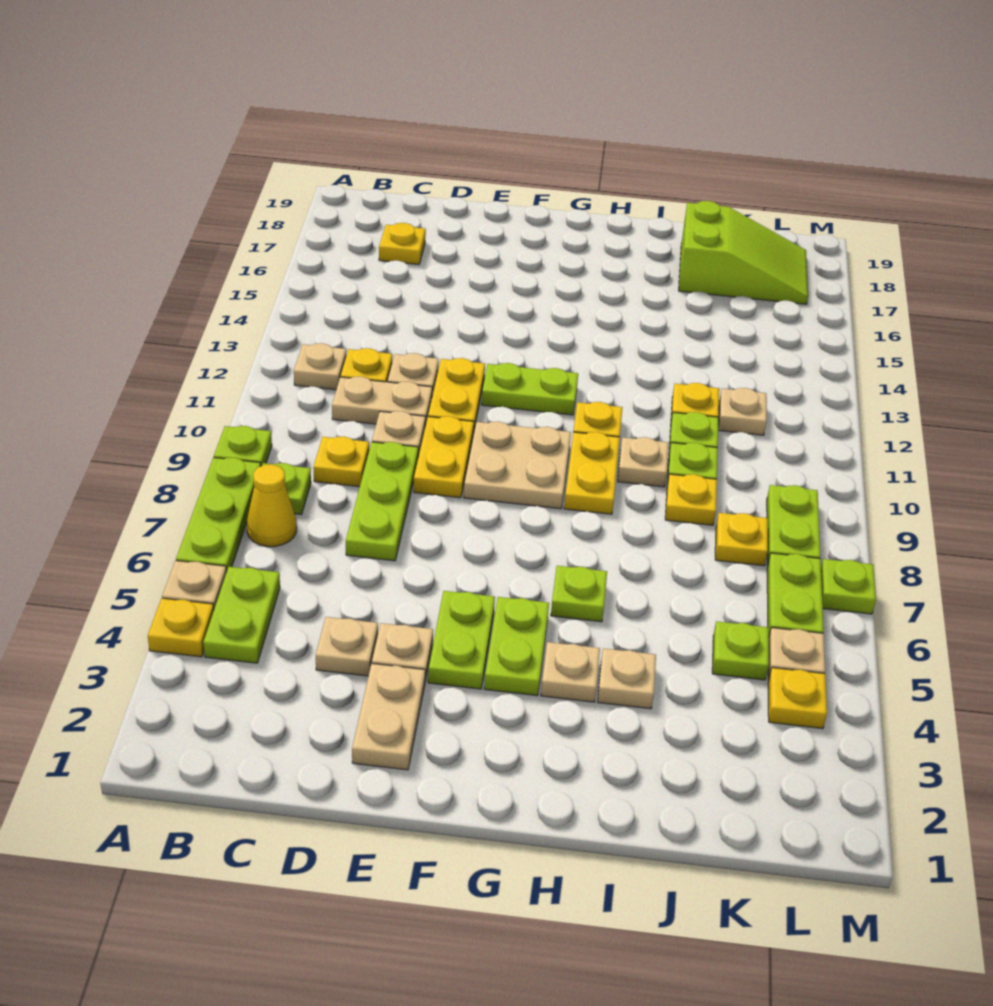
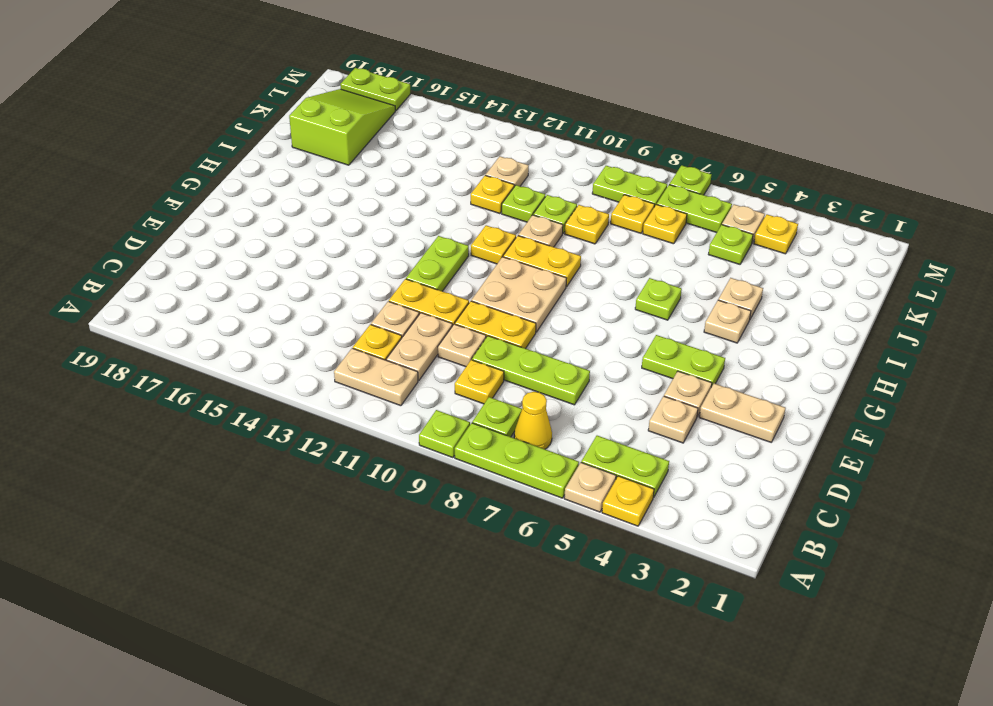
tan 1x1 plate [294,343,346,390] -> tan 1x2 plate [334,348,418,406]
yellow 1x1 plate [379,223,426,265] -> yellow 1x1 plate moved to [643,204,687,244]
lime 1x2 plate [484,597,549,696] -> lime 1x2 plate moved to [340,68,410,111]

